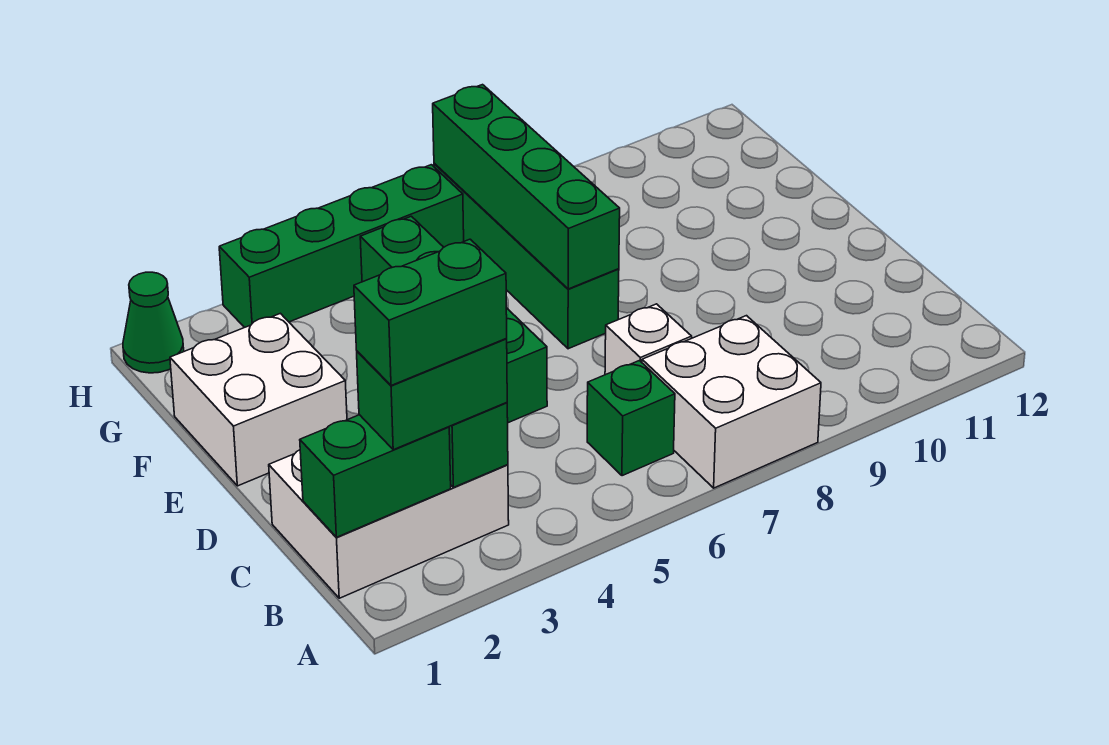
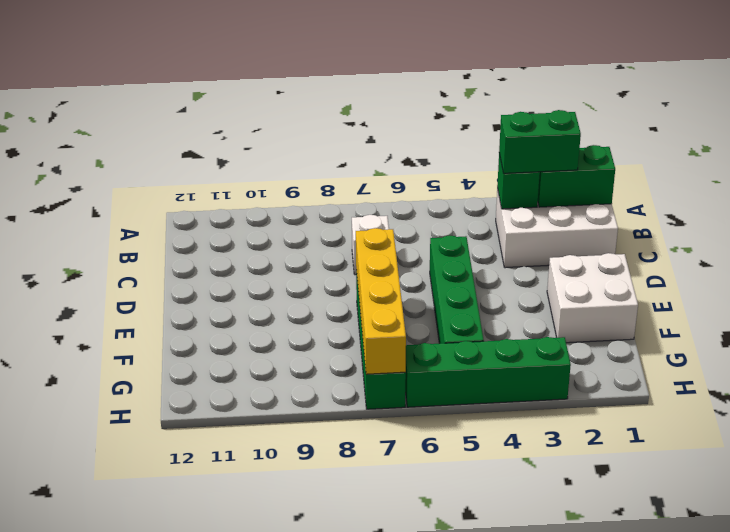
white 2x2 brick [642,316,821,488] -> none
green 1x2 brick [354,239,507,386] -> none
green 1x1 brick [587,361,675,476] -> none
green 1x4 brick [433,85,620,289] -> yellow 1x4 brick [356,228,406,374]
green 1x1 cone [123,272,184,373] -> none

